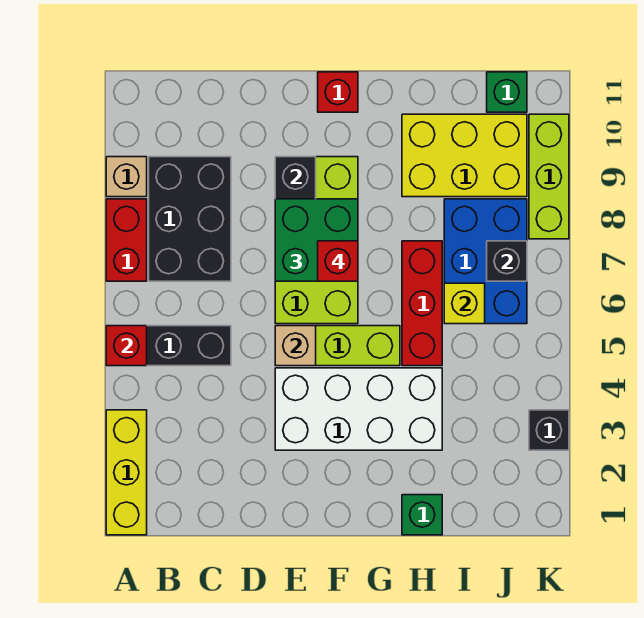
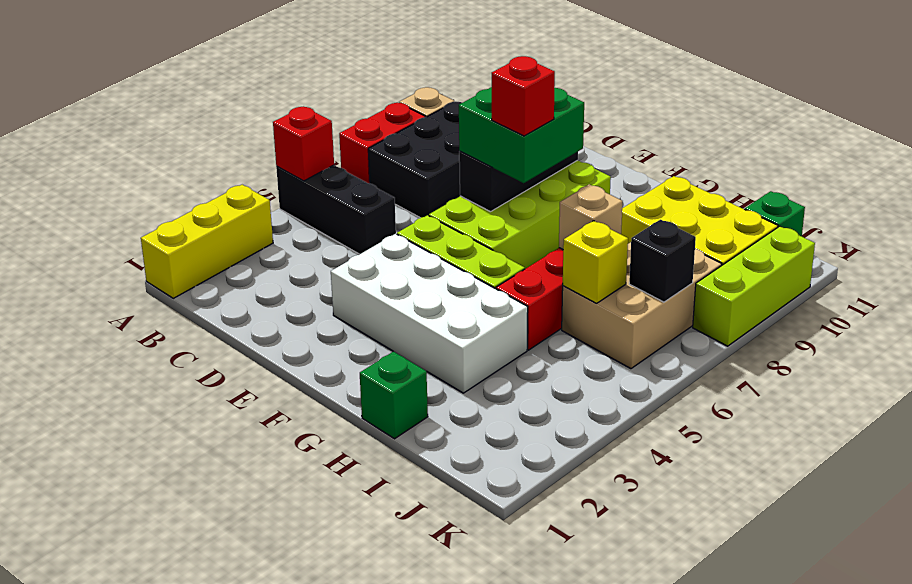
tan 1x1 brick [275,326,316,366] -> tan 1x1 brick moved to [559,184,623,249]
red 1x1 brick [318,72,358,112] -> none
blue 2x3 brick [444,199,527,324] -> tan 2x3 brick [562,242,722,369]
black 1x1 brick [529,410,569,450] -> none

